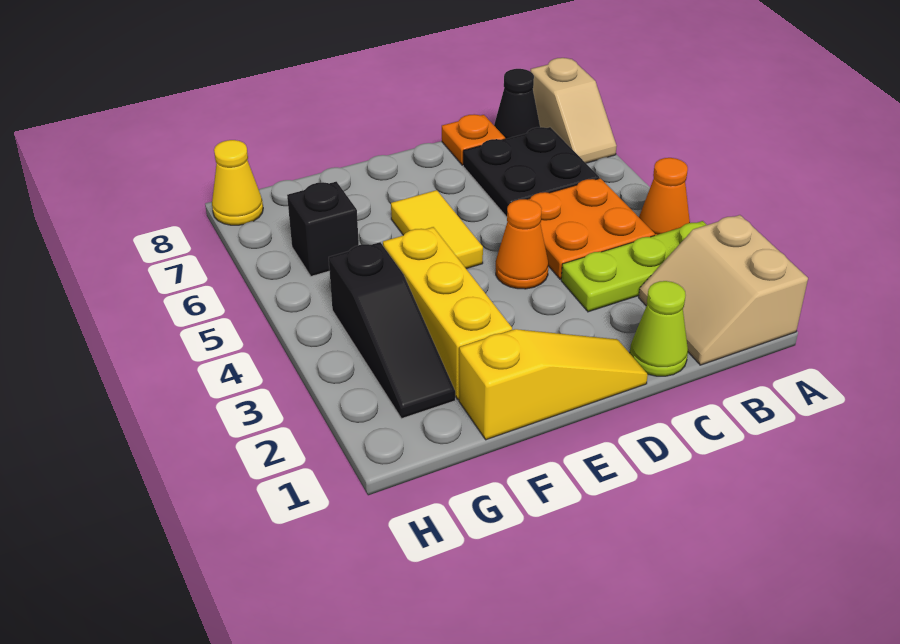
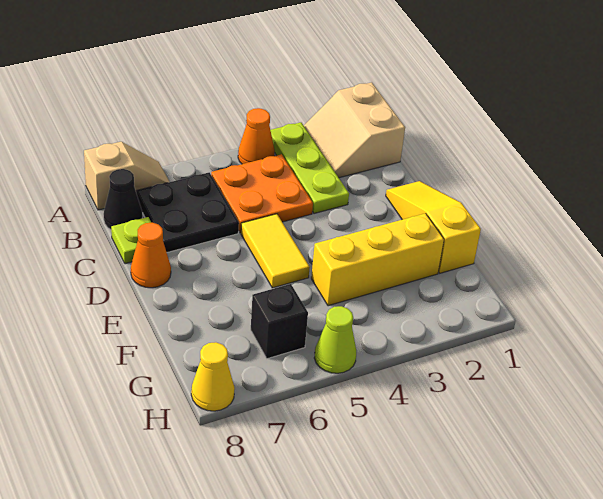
tan 2x2 slope [639,215,808,365] -> tan 2x2 slope turned to [304,82,405,178]
lime 1x1 cone [630,281,688,376] -> lime 1x1 cone moved to [314,306,356,373]
orange 1x1 plate [442,114,505,165] -> lime 1x1 plate [111,217,151,264]
orange 1x1 cone [496,199,548,289] -> orange 1x1 cone moved to [131,223,171,288]
yellow 1x2 tile [391,190,483,269] -> yellow 1x2 tile turned to [241,214,310,288]
black 1x3 slope [329,242,455,419] -> none

